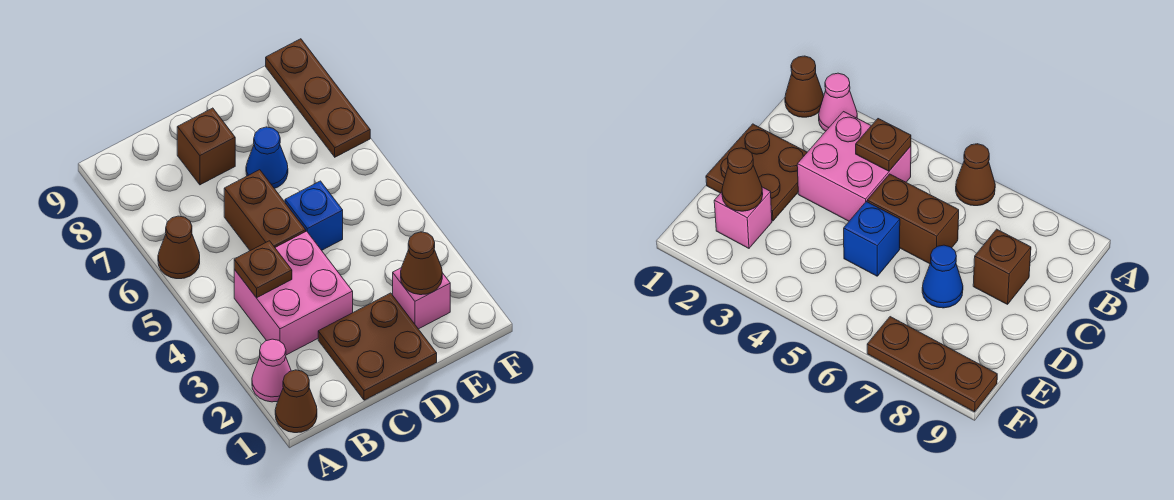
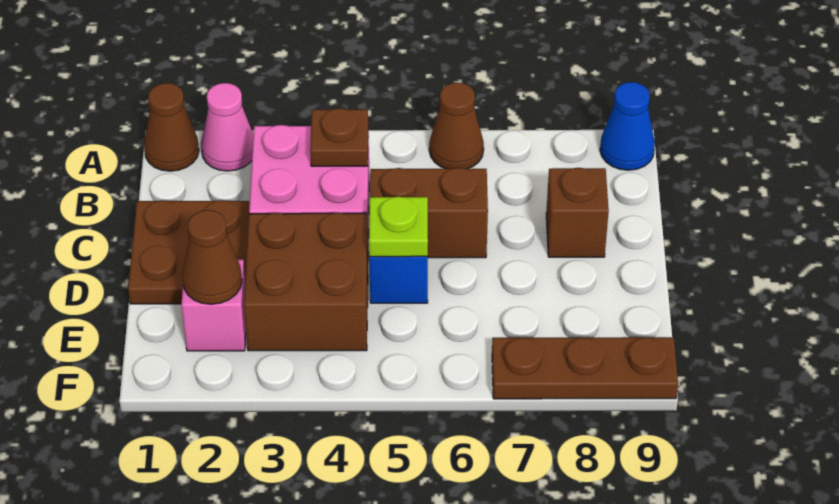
none -> brown 2x2 brick [244,213,368,351]
none -> lime 1x1 plate [369,196,428,257]
blue 1x1 cone [246,127,288,188] -> blue 1x1 cone moved to [600,82,655,170]

